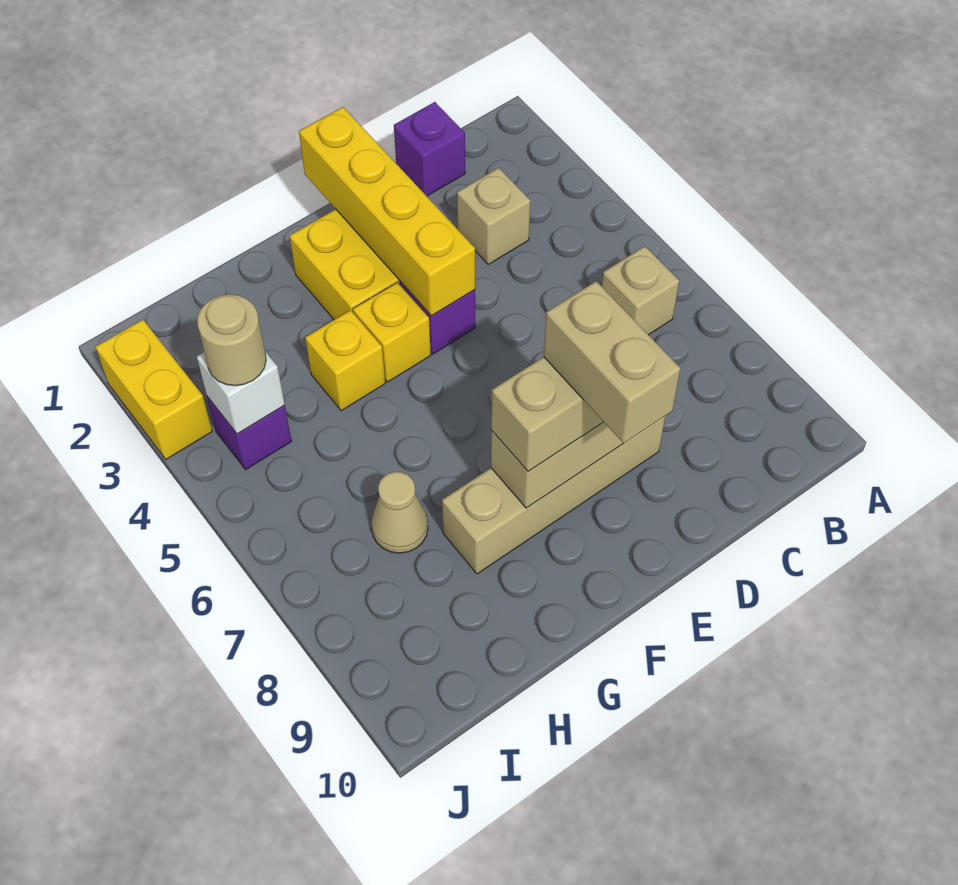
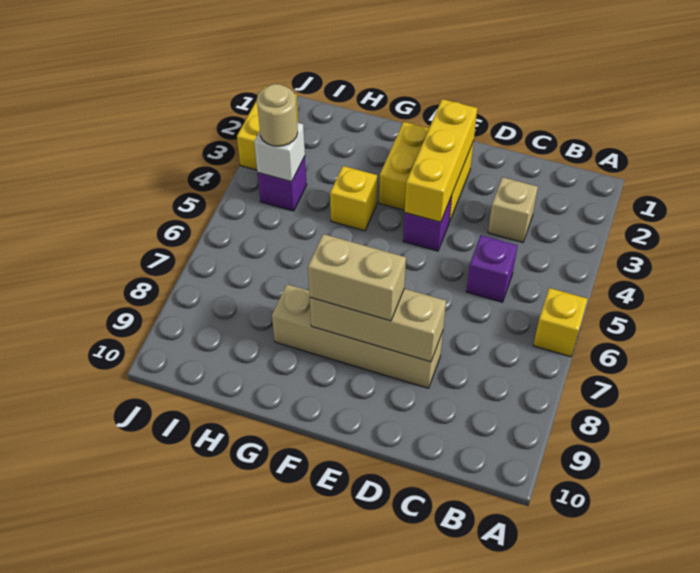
tan 1x1 brick [602,246,679,335] -> none
purple 1x1 brick [394,102,465,196] -> purple 1x1 brick moved to [466,235,518,302]
yellow 1x4 brick [299,107,475,316] -> yellow 1x3 brick [405,99,477,222]
tan 1x2 brick [544,281,680,443] -> none
yellow 1x1 brick [353,282,431,382] -> yellow 1x1 brick moved to [533,288,588,357]
tan 1x1 cone [371,472,428,553] -> none

